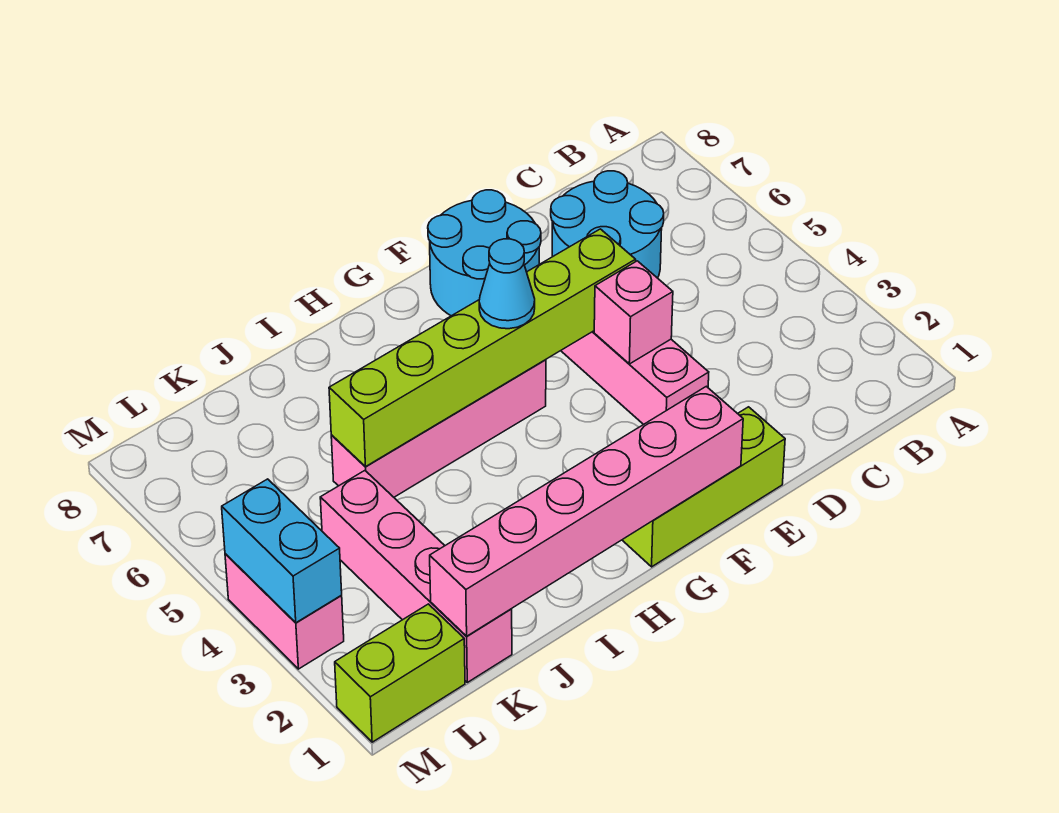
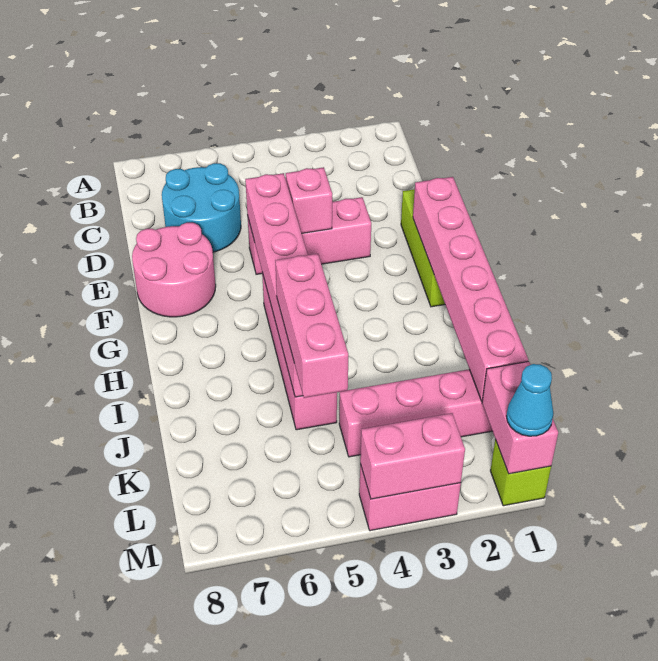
lime 1x6 brick [329,229,636,467] -> pink 1x6 brick [245,173,308,397]
cyan 2x2 round brick [428,190,541,316] -> pink 2x2 round brick [132,223,216,317]
cyan 1x1 cone [479,239,535,329] -> cyan 1x1 cone moved to [506,364,554,436]
none -> pink 1x3 brick [275,254,348,398]
lime 1x2 brick [335,604,465,742] -> lime 1x1 brick [490,439,551,506]
none -> pink 1x2 brick [482,362,558,474]
cyan 1x2 brick [222,479,342,623] -> pink 1x2 brick [360,413,465,499]

